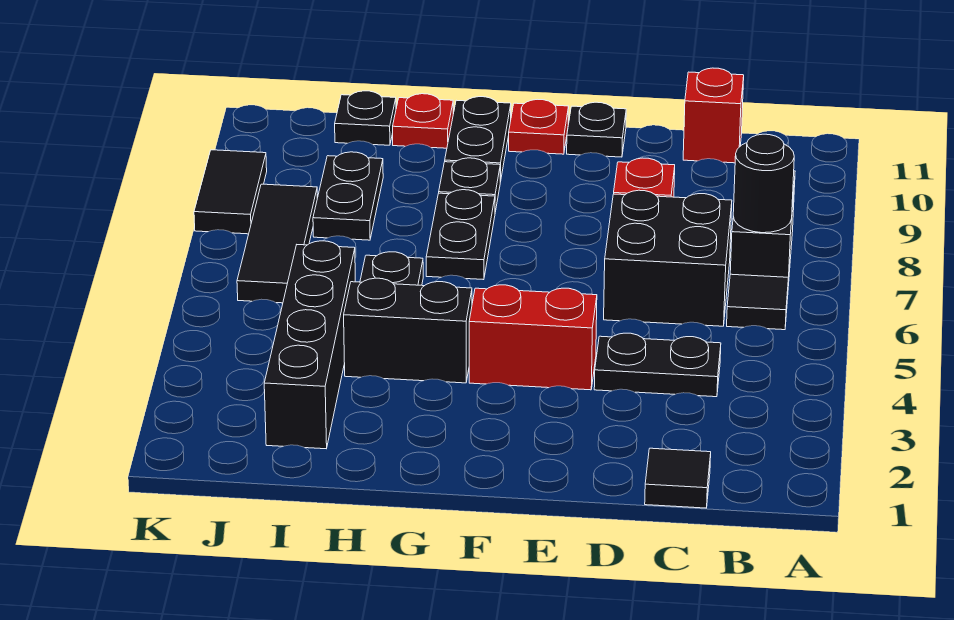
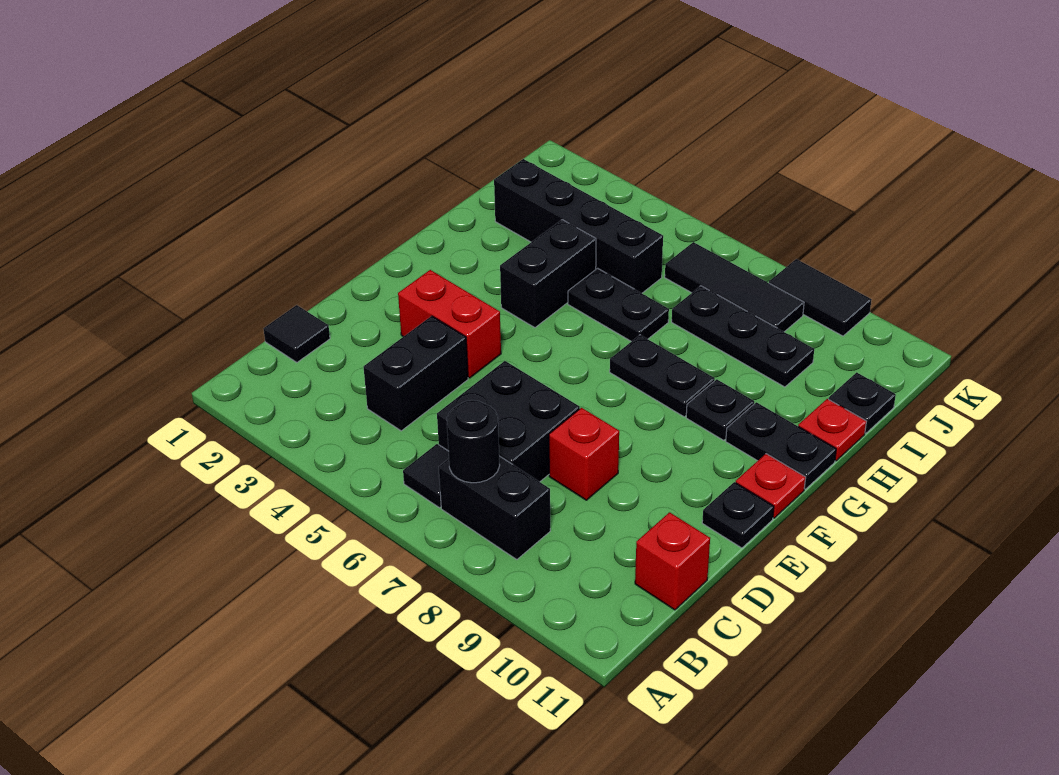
black 1x2 plate [594,333,721,397] -> black 1x2 brick [363,316,468,431]
red 1x2 brick [469,285,597,390] -> red 1x2 brick turned to [398,270,501,378]
black 1x2 plate [313,152,383,240] -> black 1x3 plate [672,286,814,387]

